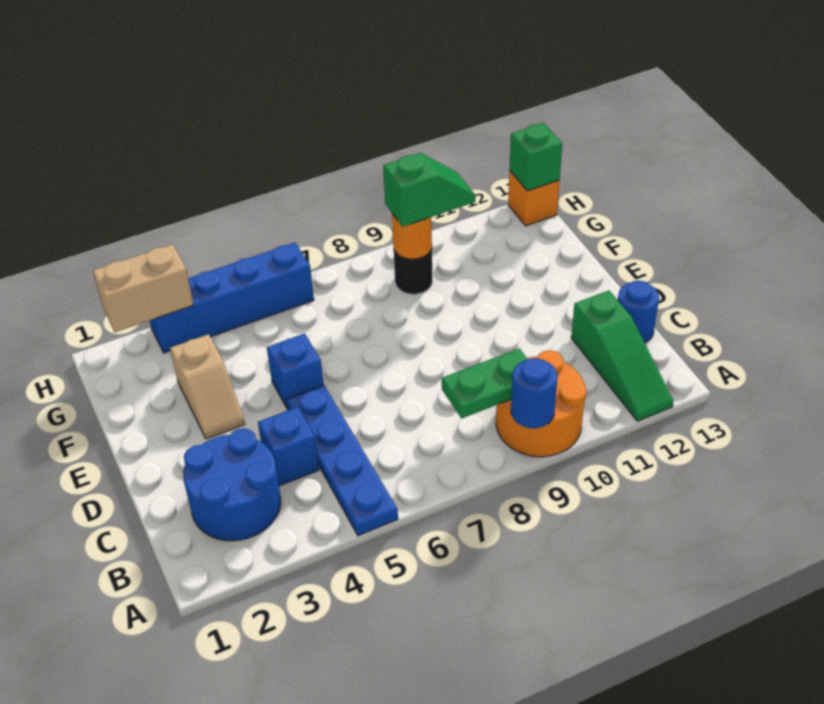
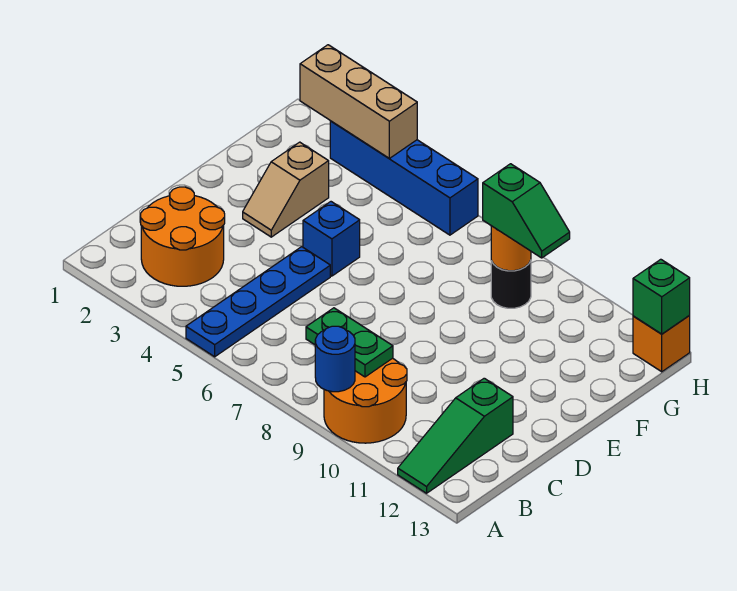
blue 2x2 round brick [183,428,281,541] -> orange 2x2 round brick [141,187,225,286]
blue 1x1 brick [258,407,319,486] -> none
blue 1x1 round brick [618,281,659,343] -> none
tan 1x2 brick [93,244,194,332] -> tan 1x3 brick [300,45,417,158]

